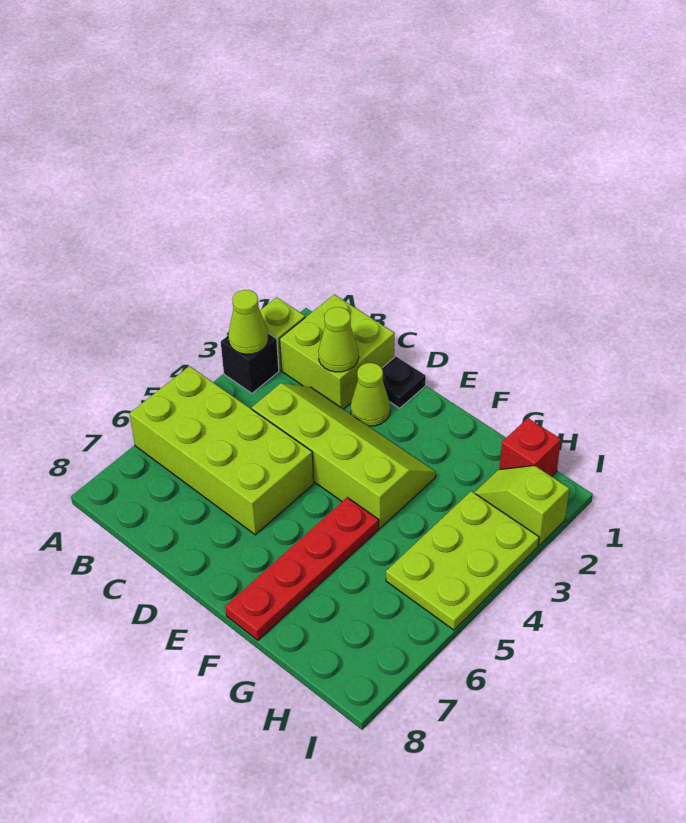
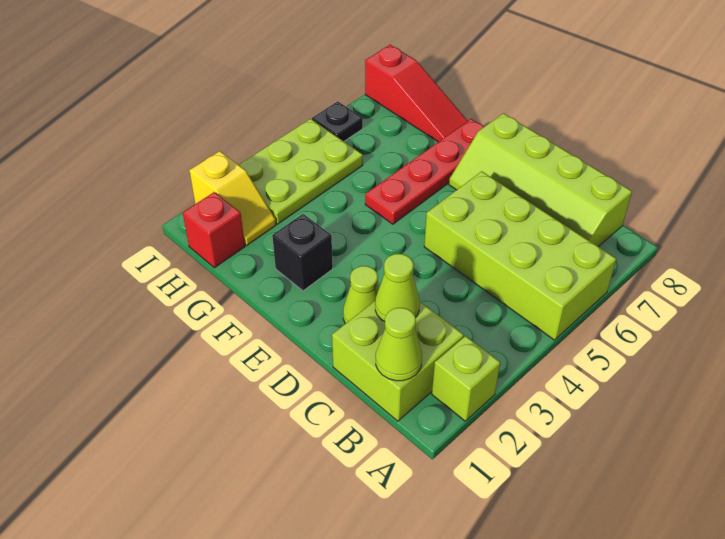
black 1x1 brick [221,333,279,393] -> black 1x1 brick moved to [272,214,333,291]
lime 1x1 cone [228,290,268,354] -> lime 1x1 cone moved to [376,308,422,381]
lime 2x4 slope [252,383,436,528] -> lime 2x4 slope moved to [449,113,632,247]
black 1x1 plate [382,356,426,408] -> black 1x1 plate moved to [312,101,363,141]
none -> red 1x3 slope [365,45,467,142]
lime 1x2 slope [474,466,569,545] -> yellow 1x2 slope [189,151,276,245]

